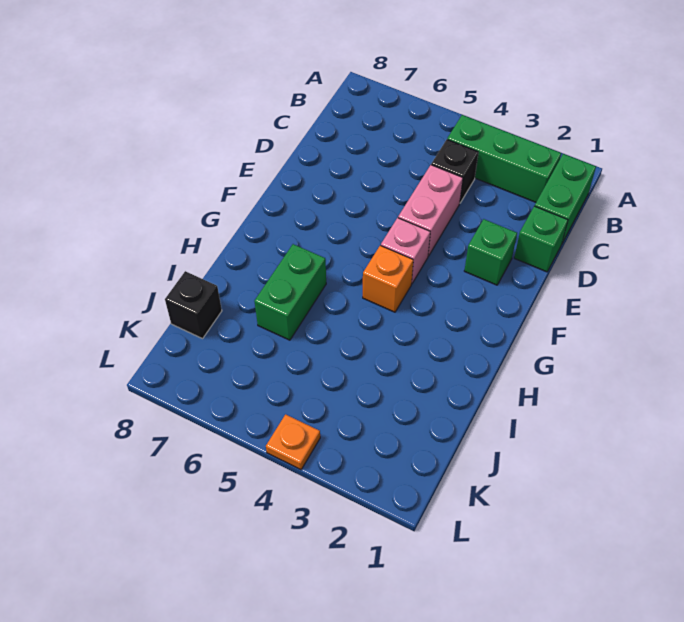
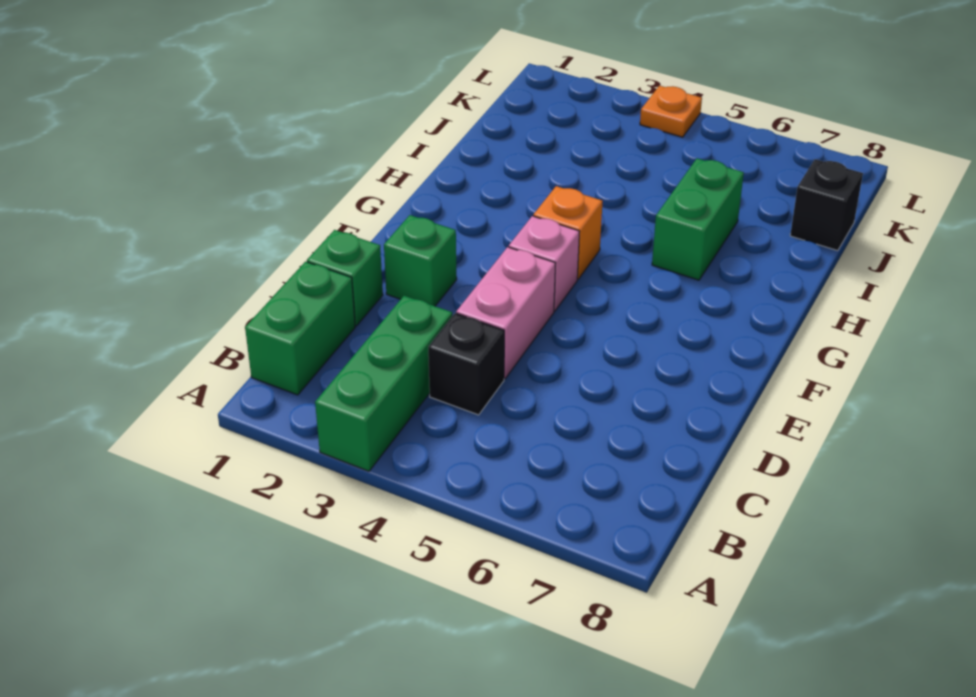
green 1x3 brick [447,115,561,202] -> green 1x3 brick turned to [315,296,452,471]

